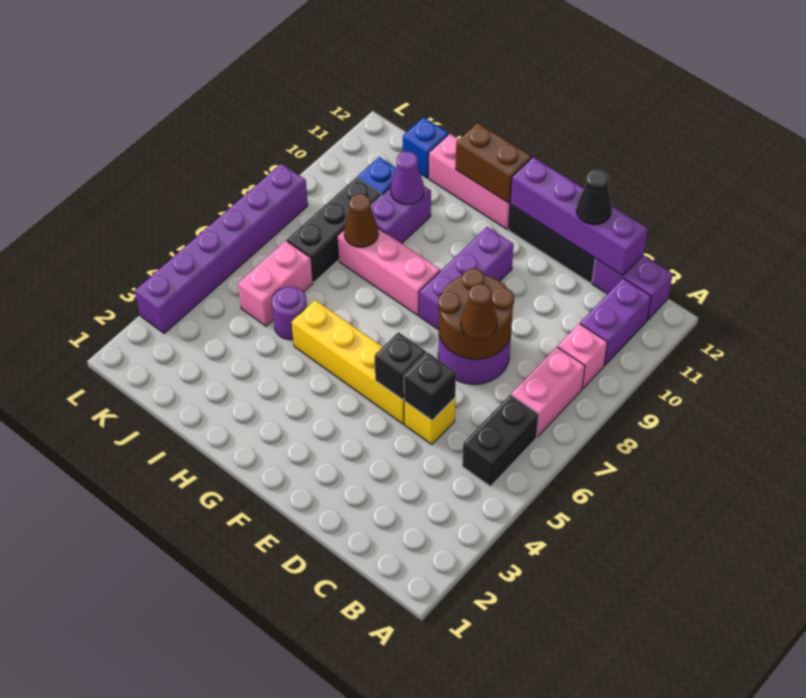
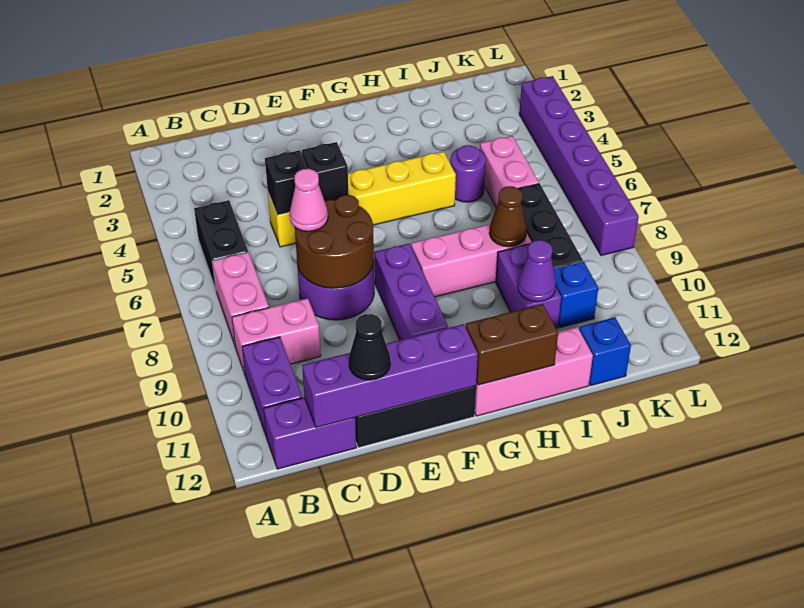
pink 1x1 brick [558,324,608,389] -> pink 1x2 brick [232,298,321,374]
brown 1x1 cone [461,284,497,340] -> pink 1x1 cone [289,169,328,231]

